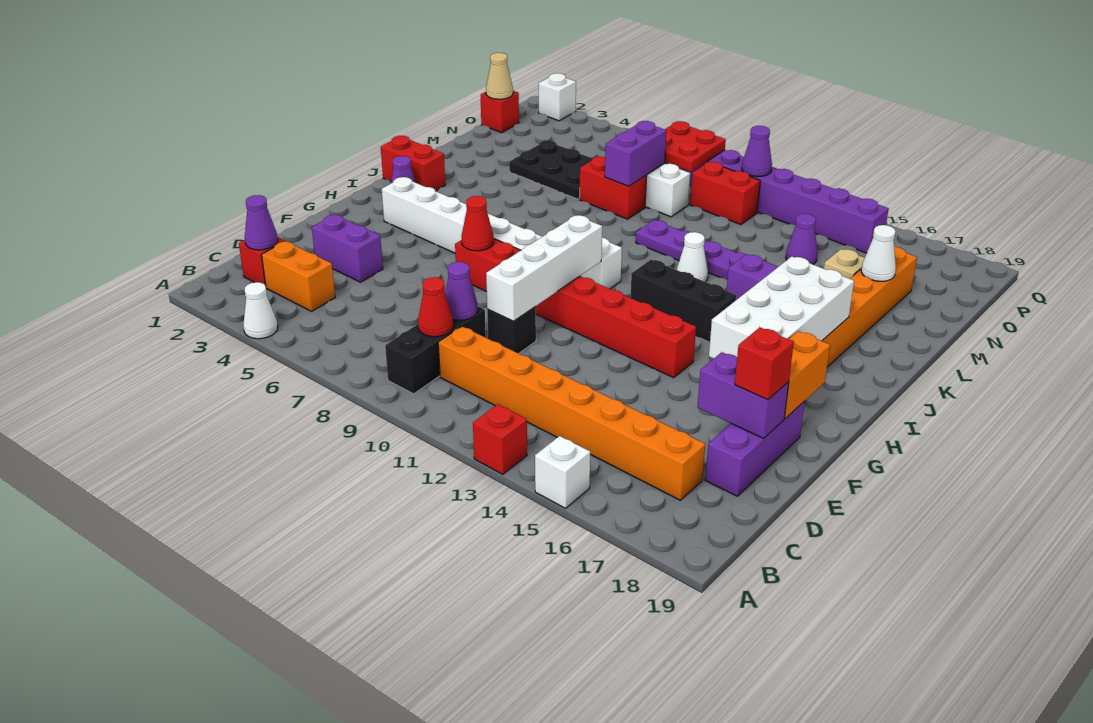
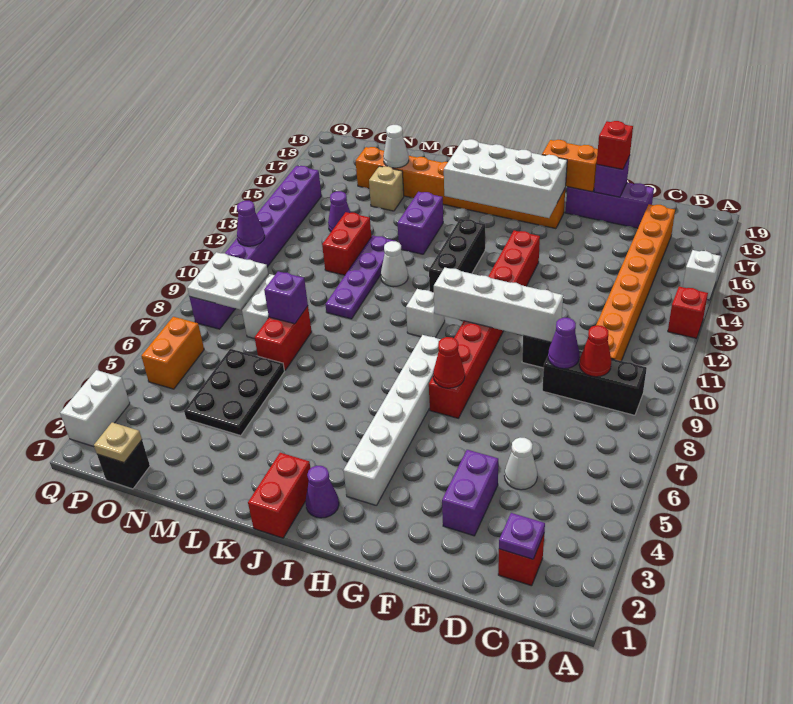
white 1x1 cone [243,282,278,339] -> white 1x1 cone moved to [505,438,537,490]
purple 1x1 cone [245,195,278,250] -> purple 1x1 plate [499,513,545,559]
orange 1x2 brick [262,241,335,311] -> orange 1x2 brick moved to [141,317,204,389]
purple 1x2 brick [697,352,789,438] -> purple 1x1 brick [594,156,630,197]
purple 1x2 brick [605,121,667,186] -> purple 1x1 brick [264,271,308,324]
red 1x1 brick [481,91,519,133] -> black 1x1 brick [97,440,150,489]
tan 1x1 cone [486,53,513,99] -> tan 1x1 plate [94,422,142,463]
red 2x2 plate [665,121,726,172] -> white 2x2 plate [187,252,268,310]
red 1x2 brick [690,162,760,225] -> red 1x2 brick moved to [322,212,371,275]
white 1x1 brick [539,73,576,121] -> white 1x2 brick [60,370,130,447]

